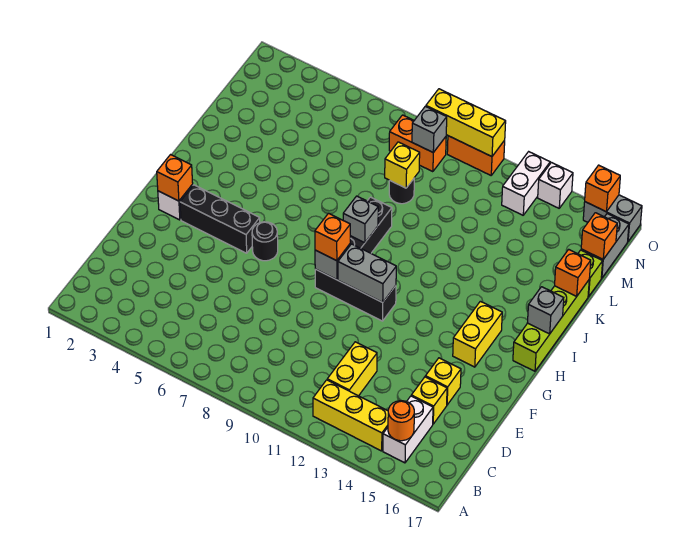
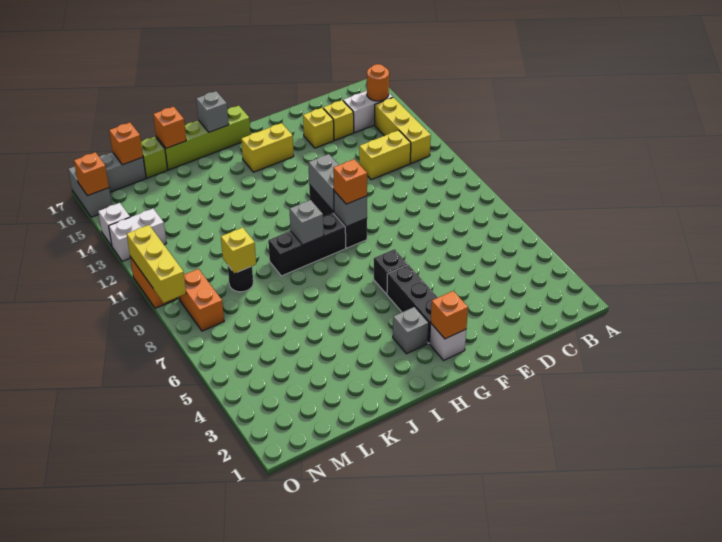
black 1x1 round brick [252,222,278,261] -> black 1x1 brick [374,249,408,294]
grey 1x1 brick [412,106,447,152] -> grey 1x1 brick moved to [393,307,429,354]

